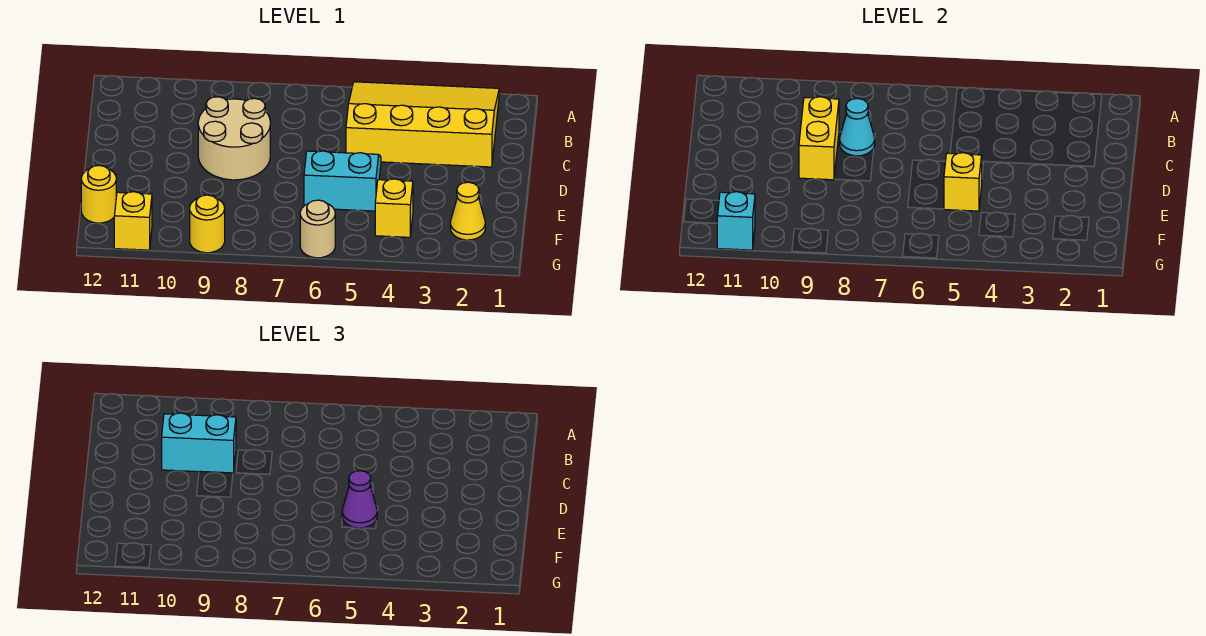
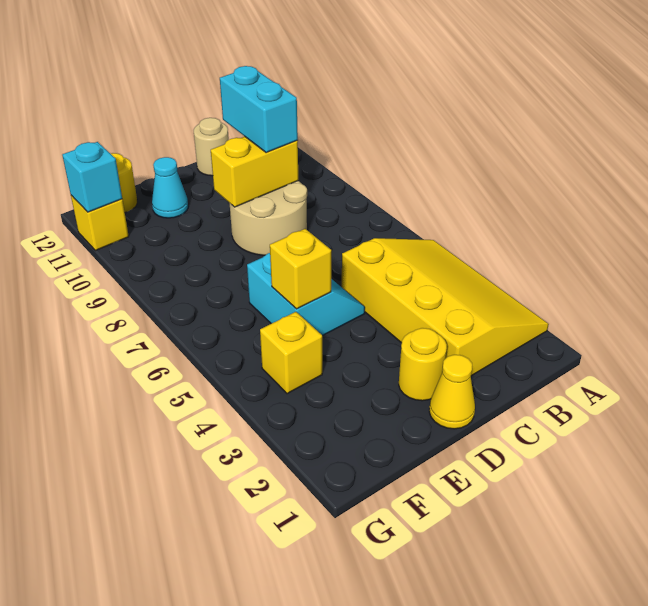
cyan 1x1 cone [840,98,875,156] -> cyan 1x1 cone moved to [152,157,188,218]
purple 1x1 cone [342,471,377,528] -> none
yellow 1x1 cone [450,182,485,240] -> yellow 1x1 cone moved to [429,355,475,429]
tan 1x1 round brick [300,200,335,258] -> tan 1x1 round brick moved to [194,118,229,176]
yellow 1x1 round brick [190,195,225,253] -> yellow 1x1 round brick moved to [399,328,447,401]

